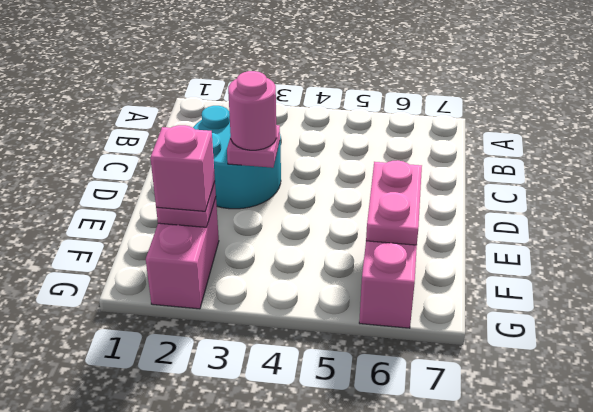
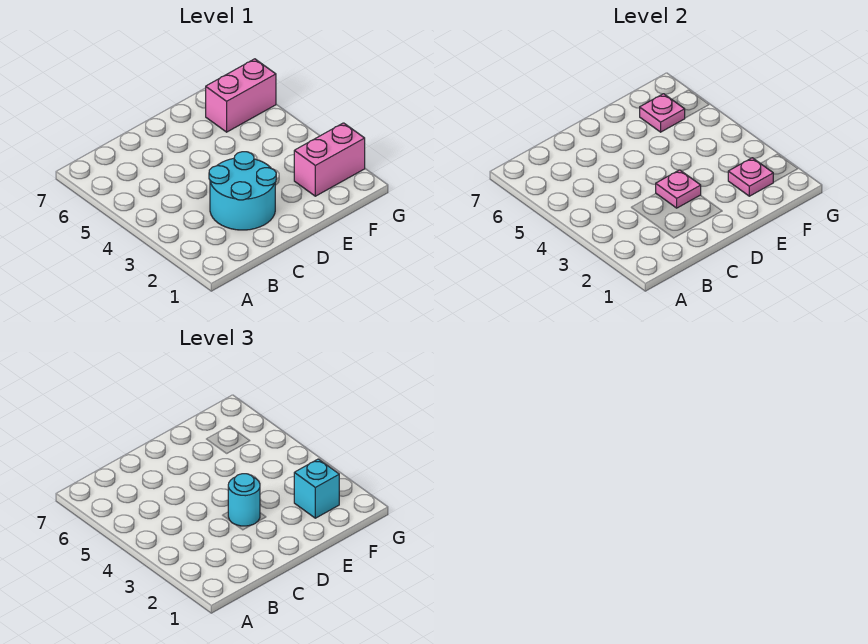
pink 1x1 round brick [228,71,276,150] -> cyan 1x1 round brick [228,474,260,526]
pink 1x2 plate [366,160,422,245] -> pink 1x1 plate [640,94,685,132]
pink 1x1 brick [150,125,215,211] -> cyan 1x1 brick [294,459,339,518]

